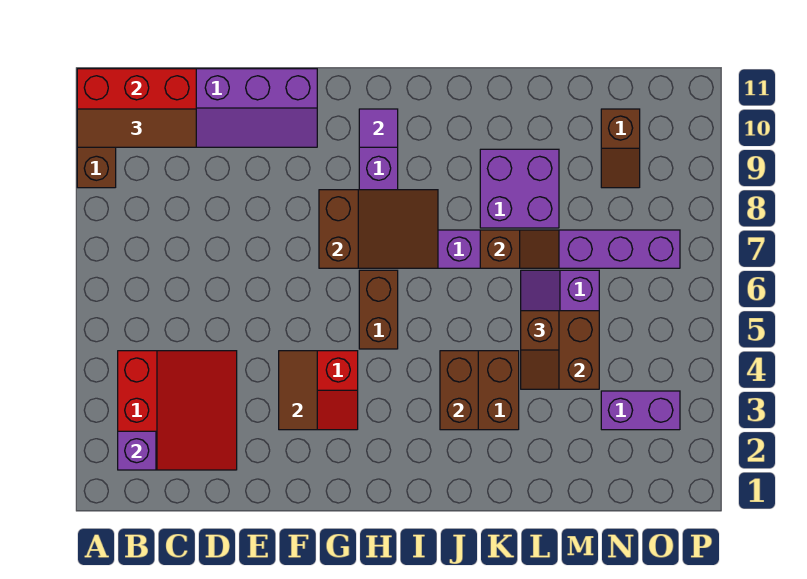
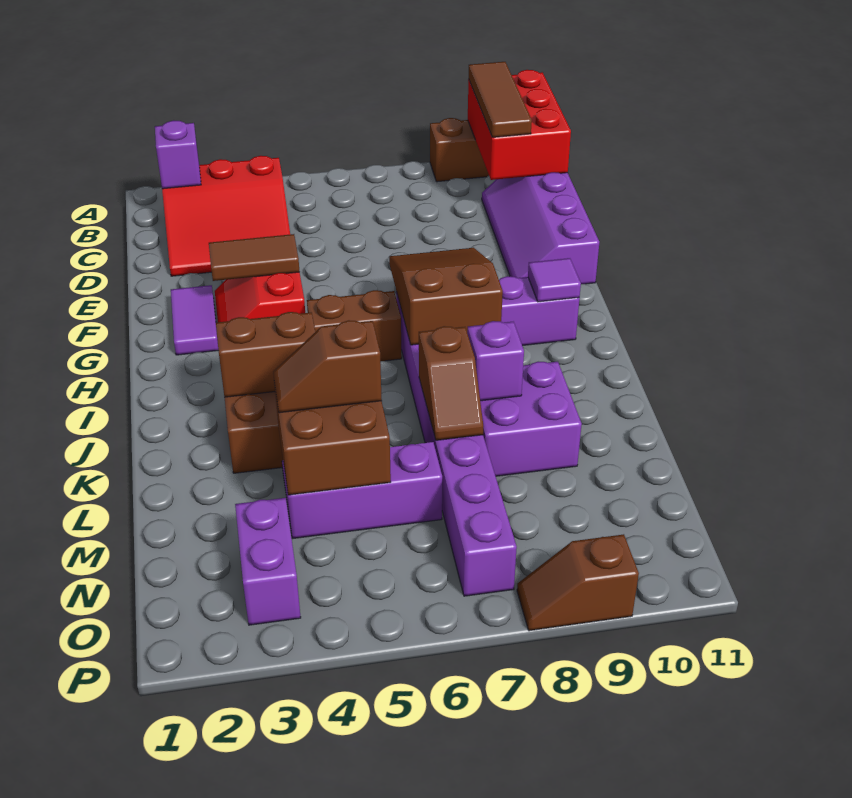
none -> purple 1x2 tile [171,285,218,355]
brown 2x3 slope [319,190,438,268] -> brown 2x3 slope turned to [389,248,503,345]
none -> purple 1x1 brick [467,321,524,401]
brown 1x2 slope [601,109,640,188] -> brown 1x2 slope moved to [517,534,639,631]

